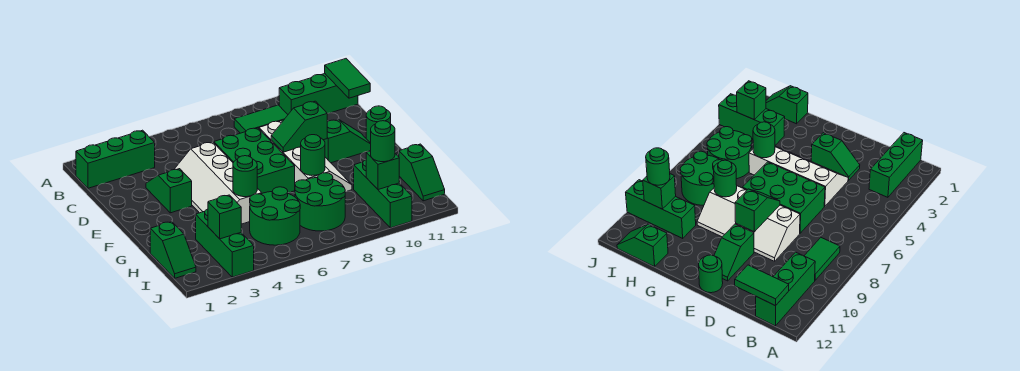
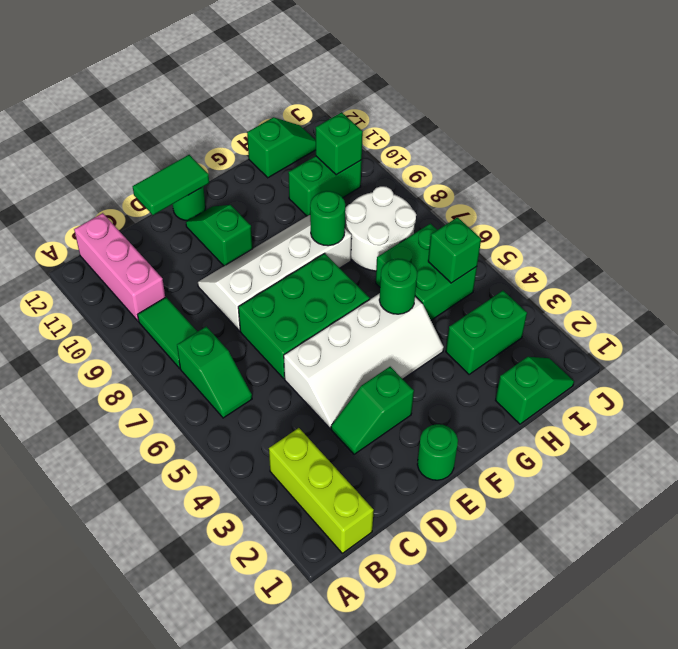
green 1x3 brick [76,130,155,188] -> lime 1x3 brick [269,428,374,553]
green 1x3 brick [279,74,358,114] -> pink 1x3 brick [74,213,165,321]
green 1x2 tile [325,59,370,98] -> green 1x2 tile moved to [133,155,209,215]
green 1x2 slope [271,101,327,152] -> green 1x2 slope moved to [177,326,252,418]
green 1x3 brick [196,209,254,277] -> green 1x2 brick [446,291,527,375]
green 2x2 round brick [250,187,300,245] -> green 2x2 brick [376,224,477,320]
green 2x2 round brick [295,173,345,231] -> white 2x2 round brick [345,186,416,271]
green 1x3 brick [354,160,412,228] -> green 1x2 brick [288,156,362,216]
green 1x1 brick [208,195,241,239] -> green 1x1 brick moved to [428,217,481,283]
green 1x1 round brick [371,121,395,162] -> green 1x1 round brick moved to [417,424,458,480]

